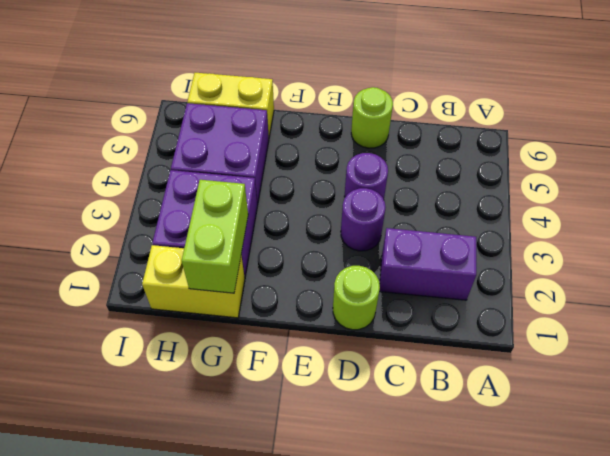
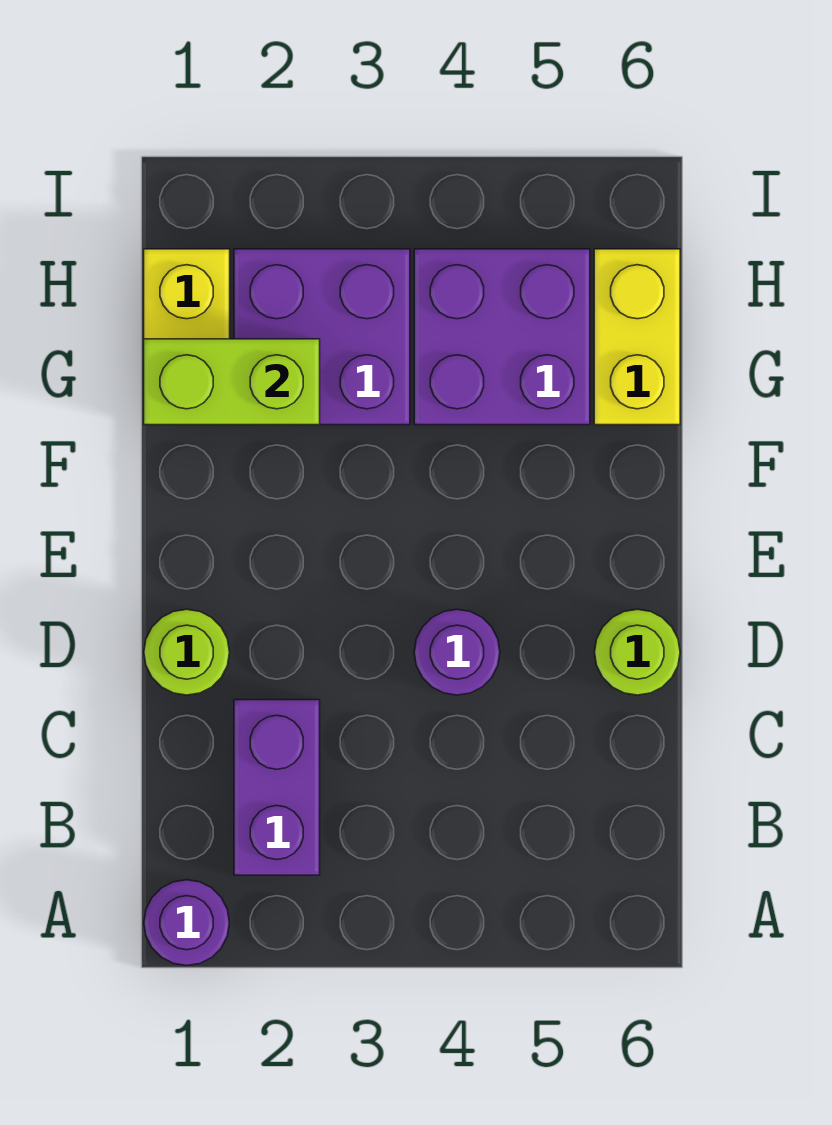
purple 1x1 round brick [341,188,386,251] -> purple 1x1 round brick moved to [144,880,230,966]

